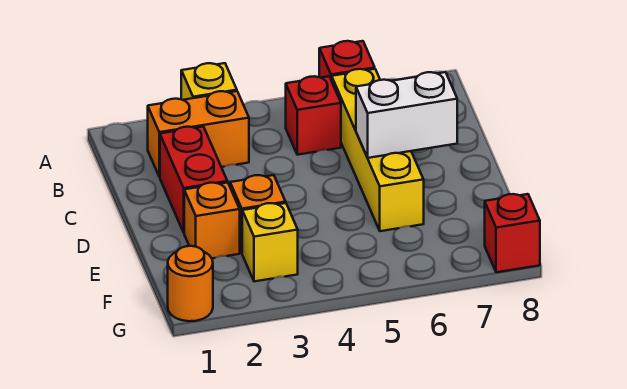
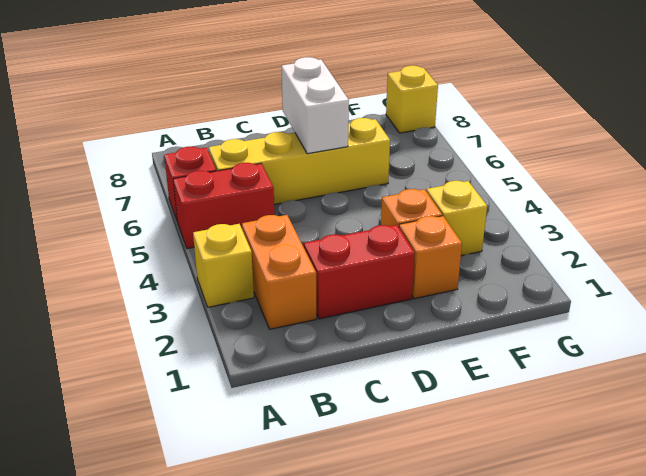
red 1x1 brick [286,76,341,155] -> red 1x2 brick [173,163,274,249]
orange 1x1 round brick [168,246,213,321] -> none
red 1x1 brick [485,194,540,272] -> yellow 1x1 brick [386,66,438,133]

